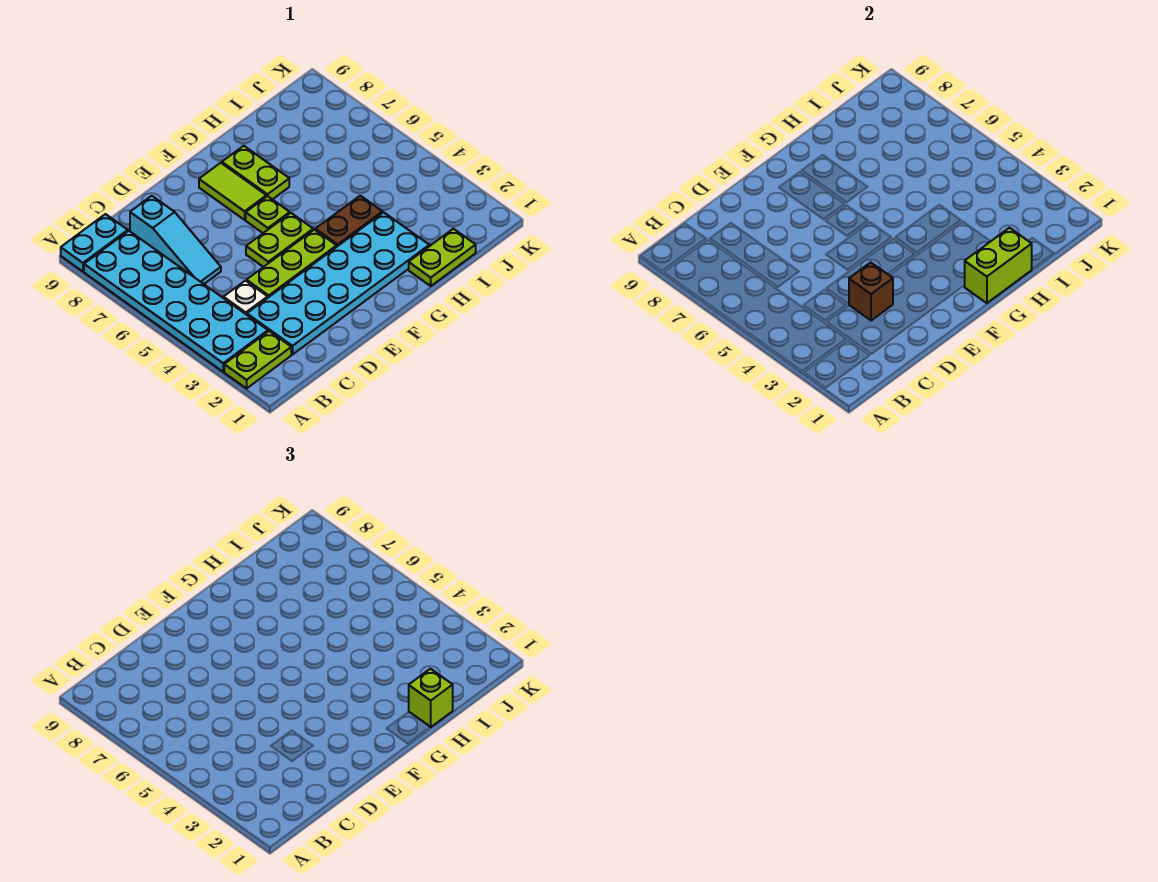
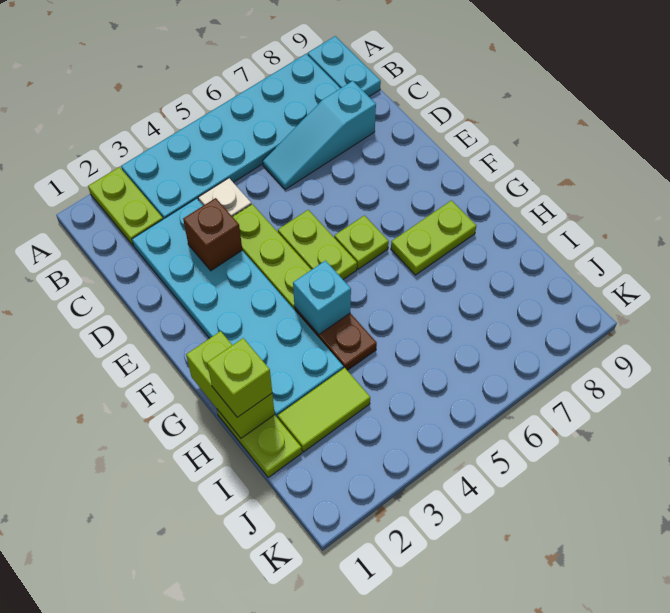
lime 1x2 tile [199,163,266,220] -> lime 1x2 tile moved to [278,368,370,452]
none -> cyan 1x1 brick [293,261,351,334]

